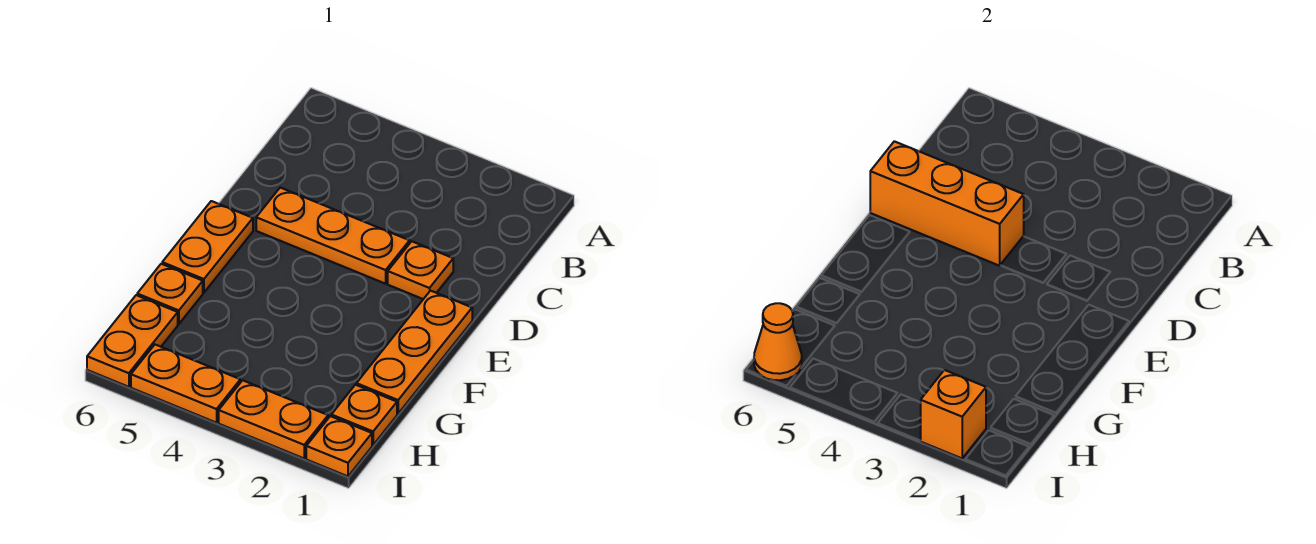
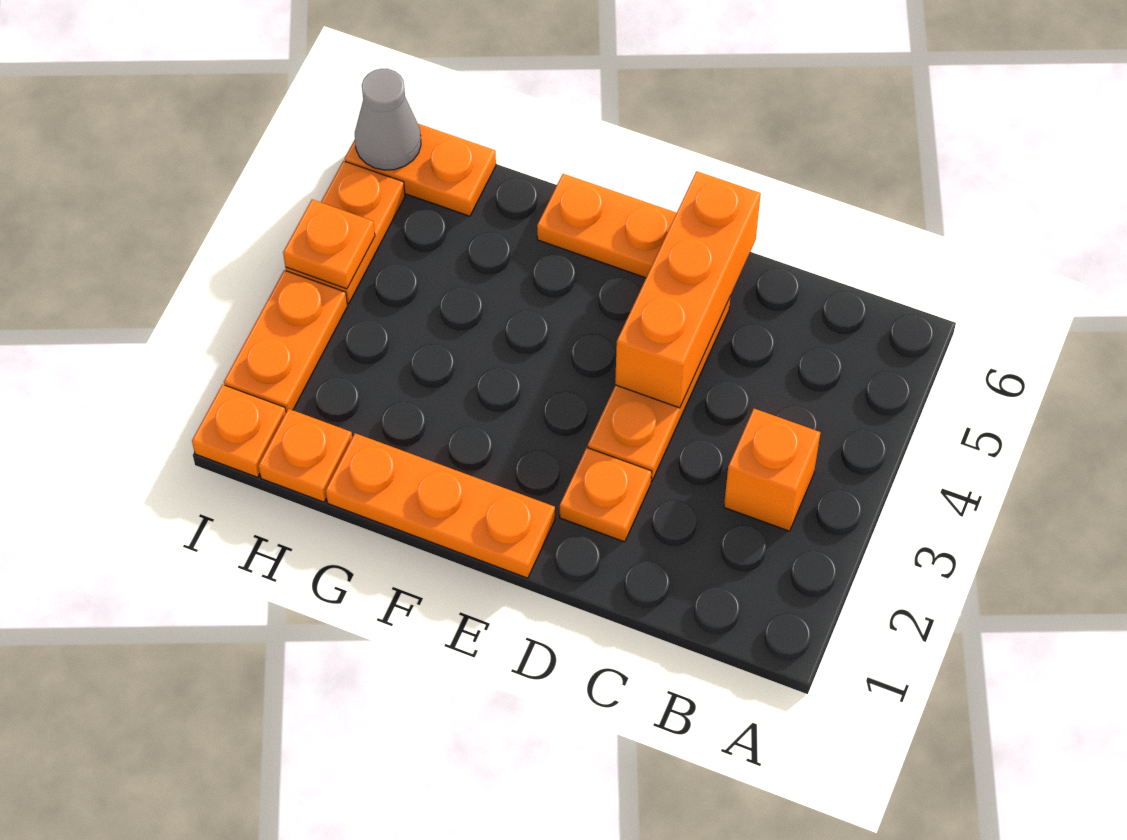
orange 1x1 plate [137,264,203,324] -> orange 1x1 plate moved to [283,200,375,289]
orange 1x1 brick [921,370,986,458] -> orange 1x1 brick moved to [724,409,820,531]
orange 1x1 cone [754,303,802,380] -> grey 1x1 cone [355,69,421,170]

